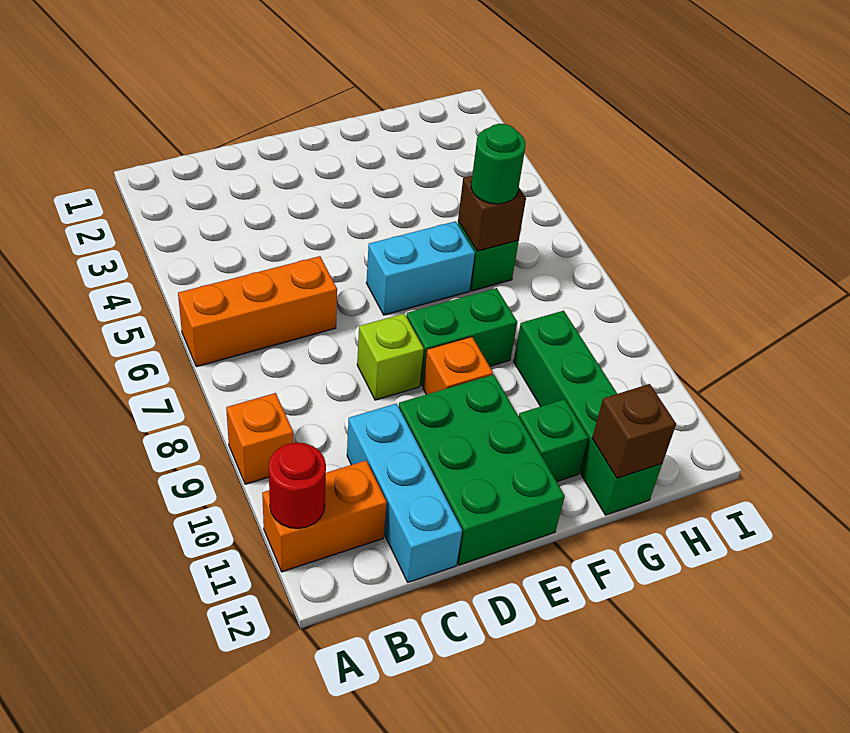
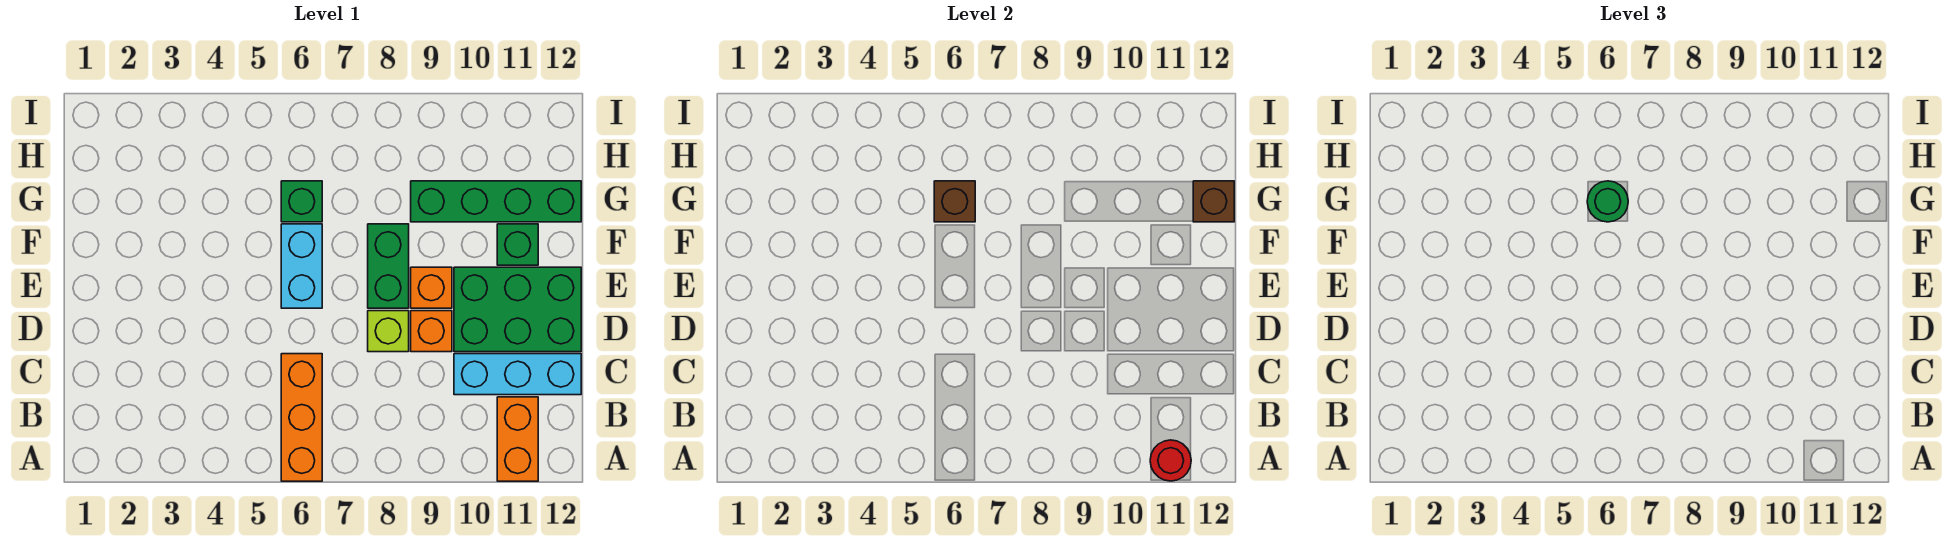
orange 1x1 brick [226,393,293,484] -> orange 1x1 brick moved to [411,311,452,352]

